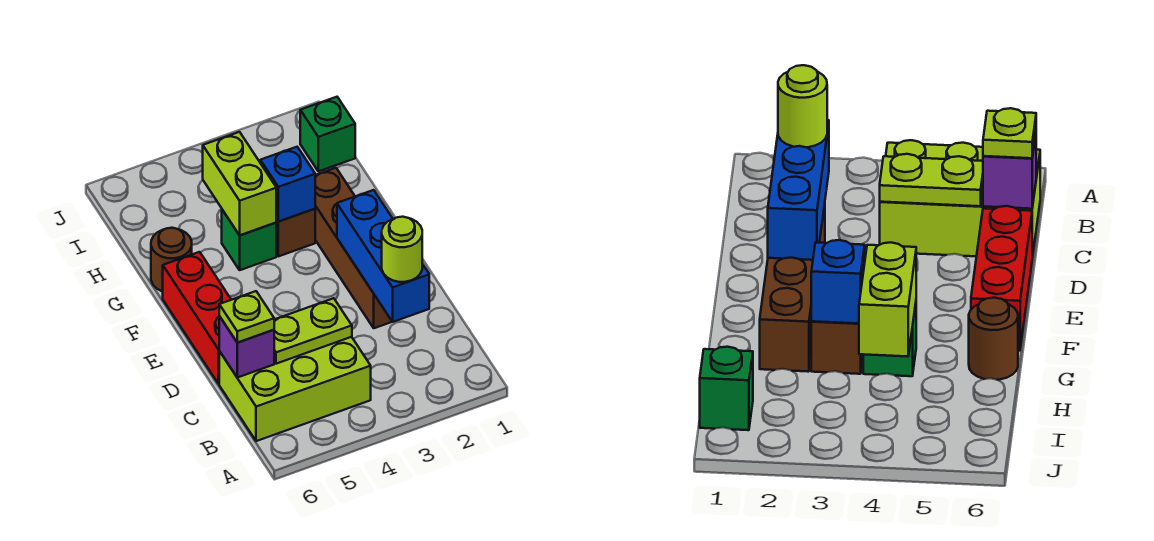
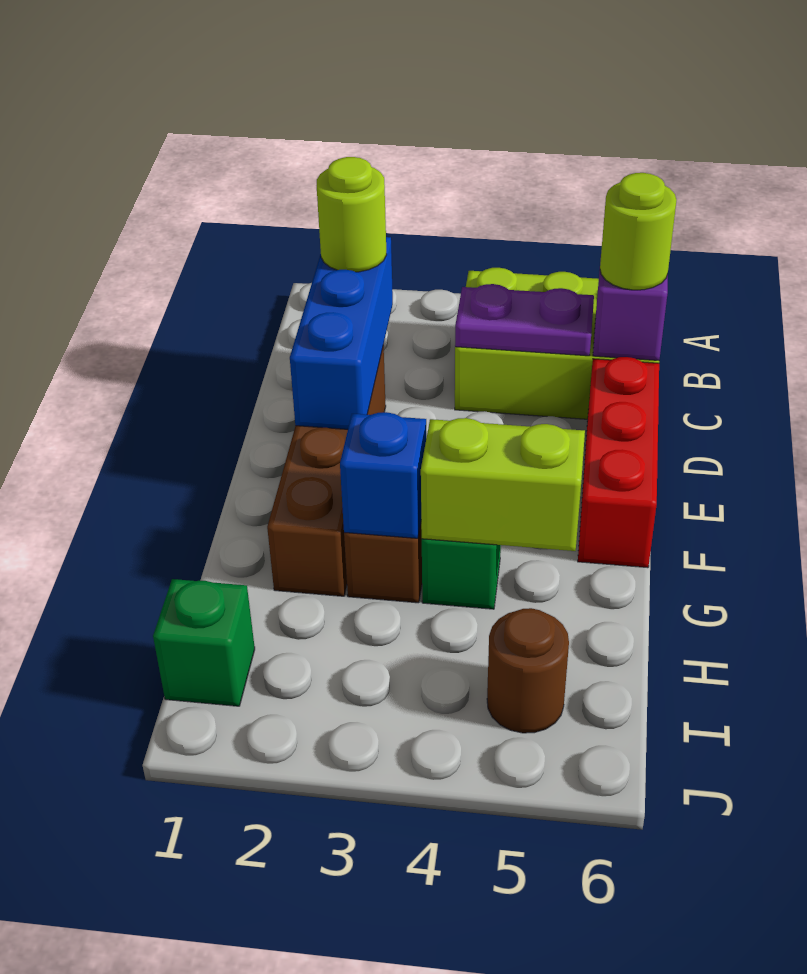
lime 1x2 plate [274,298,352,364] -> purple 1x2 plate [455,284,594,356]
lime 1x1 plate [219,291,274,343] -> lime 1x1 round brick [600,173,676,290]
lime 1x2 brick [203,132,276,235] -> lime 1x2 brick turned to [421,418,585,551]
brown 1x1 round brick [151,228,192,292] -> brown 1x1 round brick moved to [487,608,569,733]

